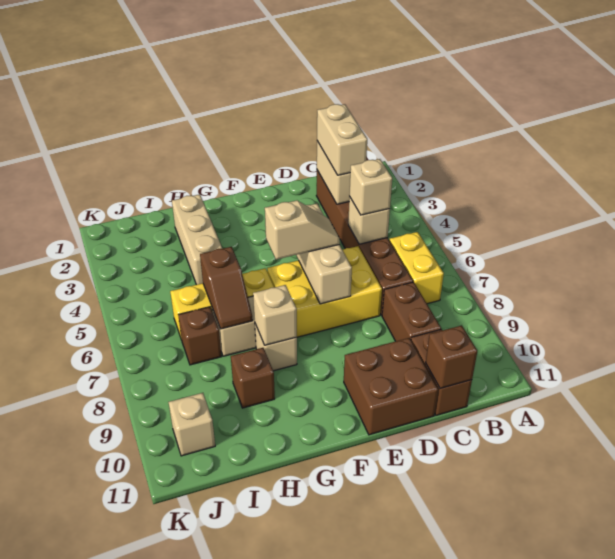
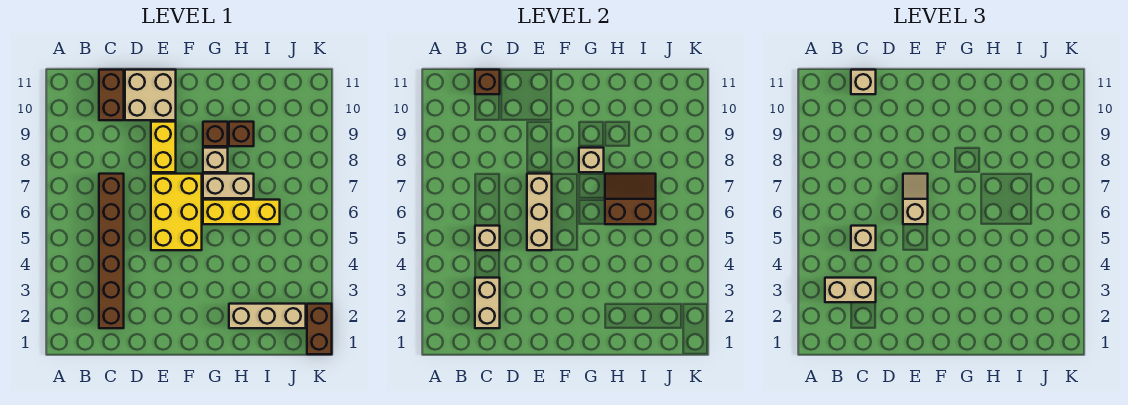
yellow 1x2 brick [389,232,444,304] -> yellow 1x2 brick moved to [151,122,176,172]
tan 1x2 brick [317,104,367,175] -> tan 1x2 brick turned to [825,278,876,302]
brown 1x2 brick [382,282,441,341] -> brown 1x2 brick moved to [307,304,332,354]
yellow 2x3 brick [267,246,382,337] -> yellow 2x3 brick turned to [151,174,202,250]
brown 2x2 brick [344,338,438,435] -> tan 2x2 brick [125,70,176,120]
tan 1x2 slope [265,201,340,259] -> tan 1x2 slope turned to [903,174,928,224]
tan 1x3 brick [172,194,223,285] -> tan 1x3 brick turned to [229,304,306,328]
brown 1x2 slope [200,247,253,329] -> brown 2x2 slope [605,174,656,224]
brown 1x1 brick [178,307,221,365] -> brown 1x1 brick moved to [203,122,228,146]
tan 1x1 brick [168,393,215,456] -> tan 1x1 brick moved to [851,70,876,94]

